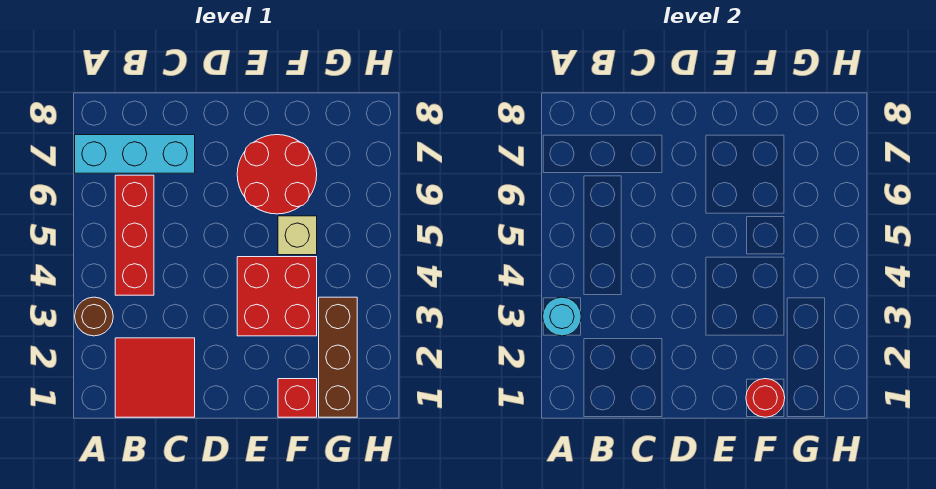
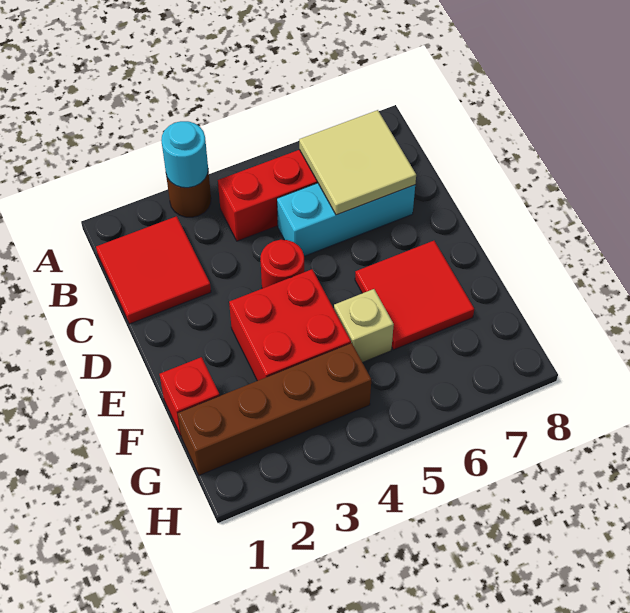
cyan 1x3 brick [75,135,195,173] -> cyan 1x3 brick turned to [277,183,415,256]
none -> tan 2x2 tile [299,110,416,215]
red 2x2 round brick [237,135,317,214] -> red 2x2 tile [355,241,474,350]
red 1x1 round brick [746,379,785,417] -> red 1x1 round brick moved to [260,240,304,289]
brown 1x3 brick [319,297,357,417] -> brown 1x4 brick [178,343,371,475]

